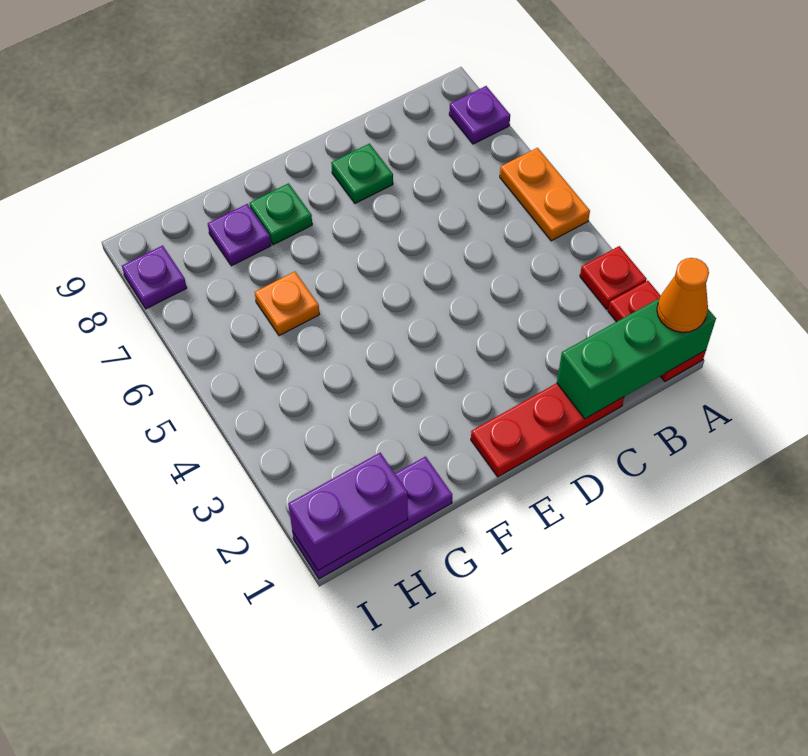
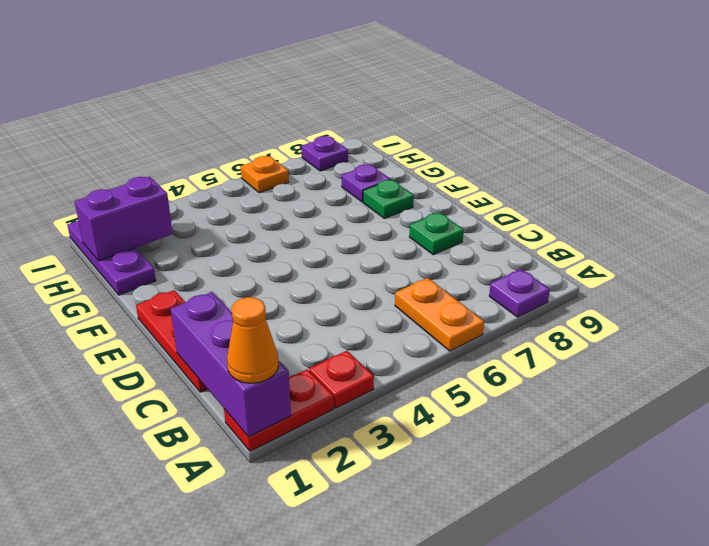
green 1x3 brick [557,299,716,419] -> purple 1x3 brick [170,292,291,437]
orange 1x2 plate [500,148,590,241] -> orange 1x2 plate turned to [395,278,484,351]
orange 1x1 plate [255,272,319,336] -> orange 1x1 plate moved to [241,156,289,193]
purple 1x2 brick [288,453,408,570] -> purple 1x2 brick turned to [74,177,173,261]

